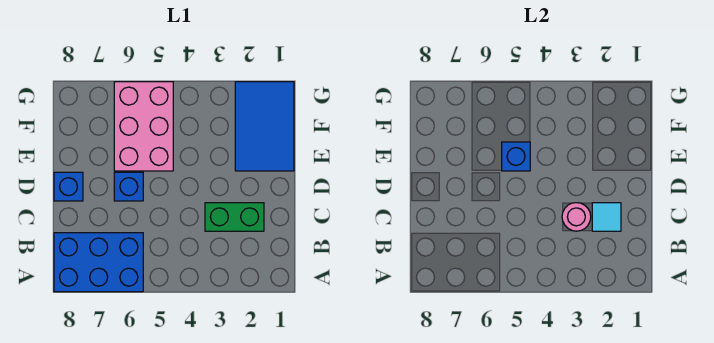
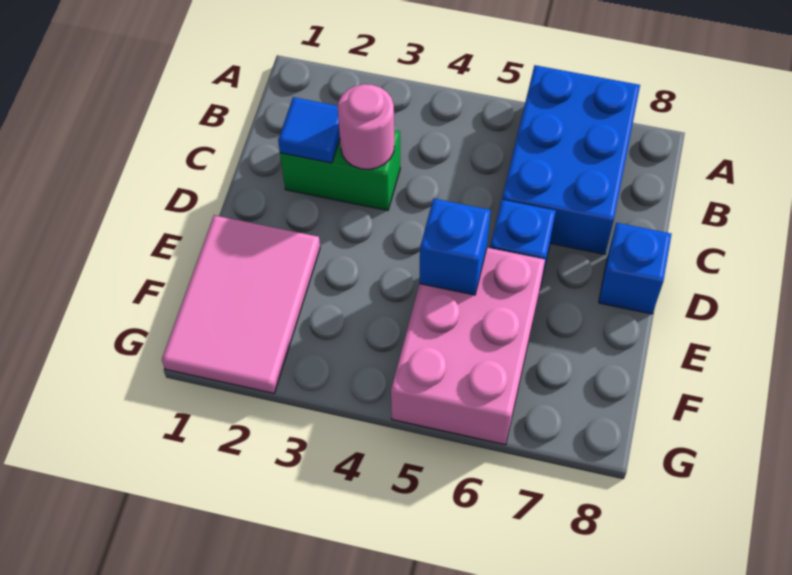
blue 2x3 brick [54,233,143,292] -> blue 2x3 brick turned to [502,65,640,254]
cyan 1x1 tile [592,203,621,231] -> blue 1x1 tile [278,97,340,163]
blue 2x3 tile [235,82,294,171] -> pink 2x3 tile [162,215,320,393]

